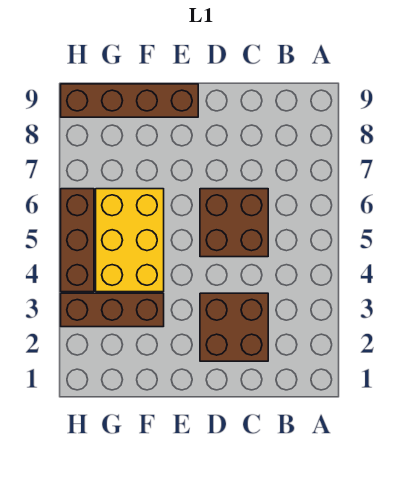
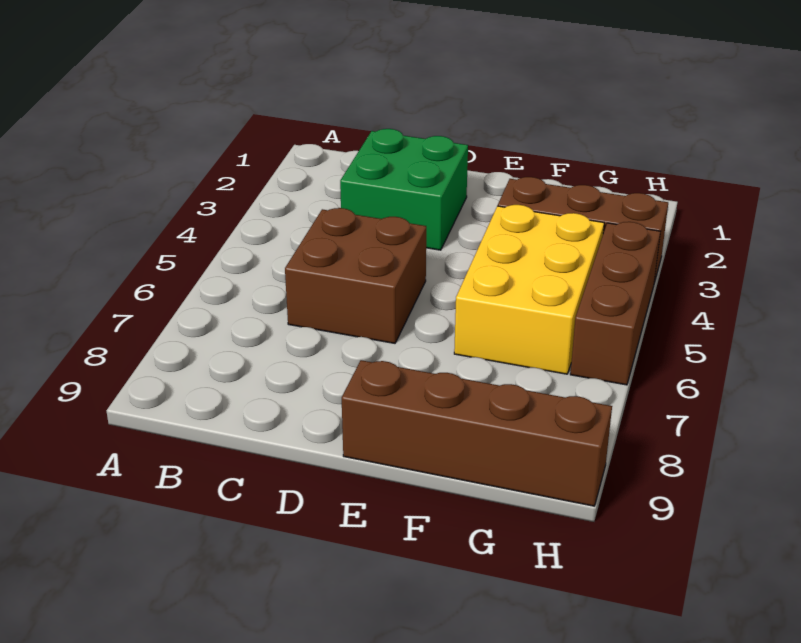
brown 2x2 brick [200,293,268,361] -> green 2x2 brick [340,129,468,250]

